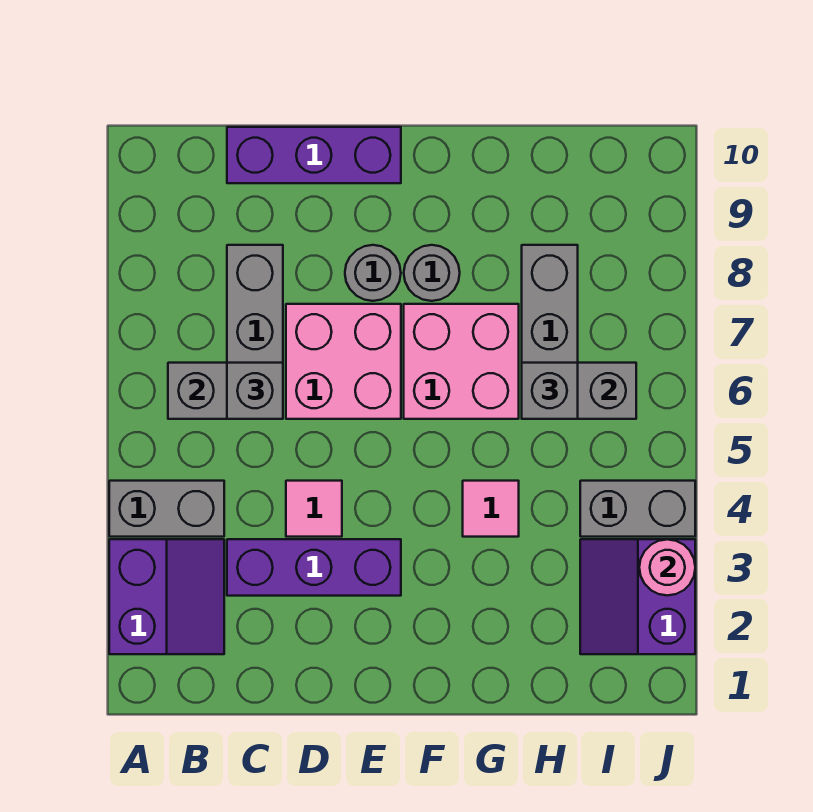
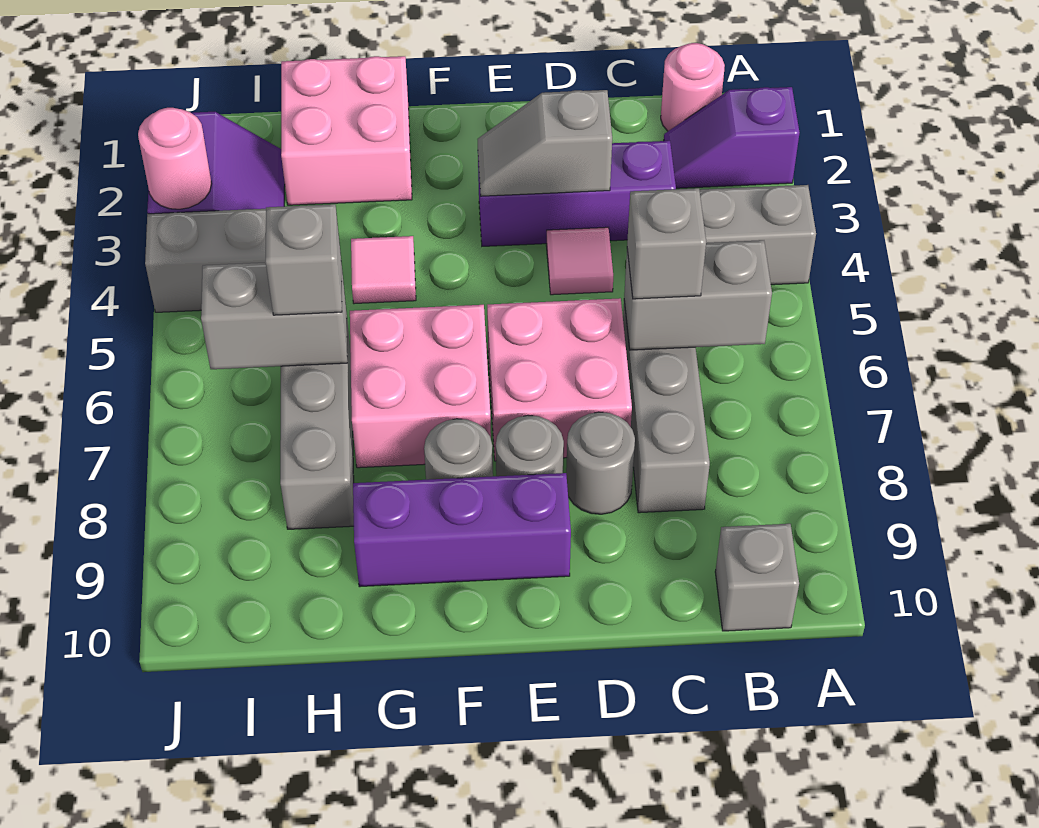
purple 2x2 slope [109,539,224,654] -> purple 1x2 slope [664,87,800,188]
none -> pink 1x1 round brick [661,43,725,131]
none -> grey 1x1 brick [715,524,799,631]
purple 1x3 brick [227,127,401,183] -> purple 1x3 brick moved to [353,473,571,587]
none -> grey 1x2 slope [478,90,612,196]
none -> grey 1x1 round brick [566,412,635,514]
none -> pink 2x2 brick [281,56,412,205]

